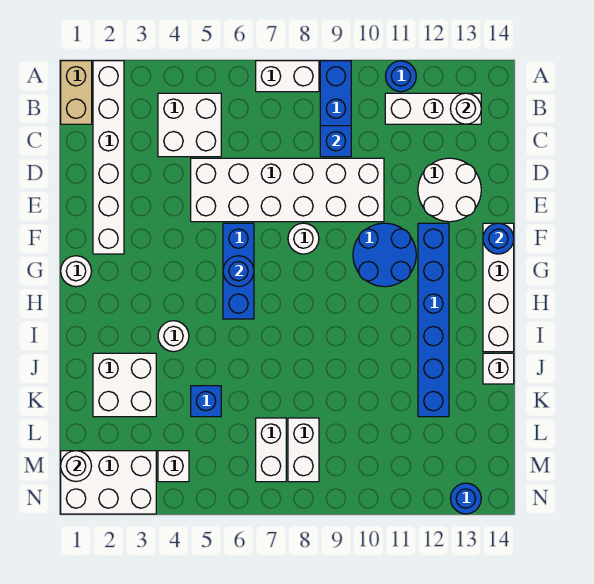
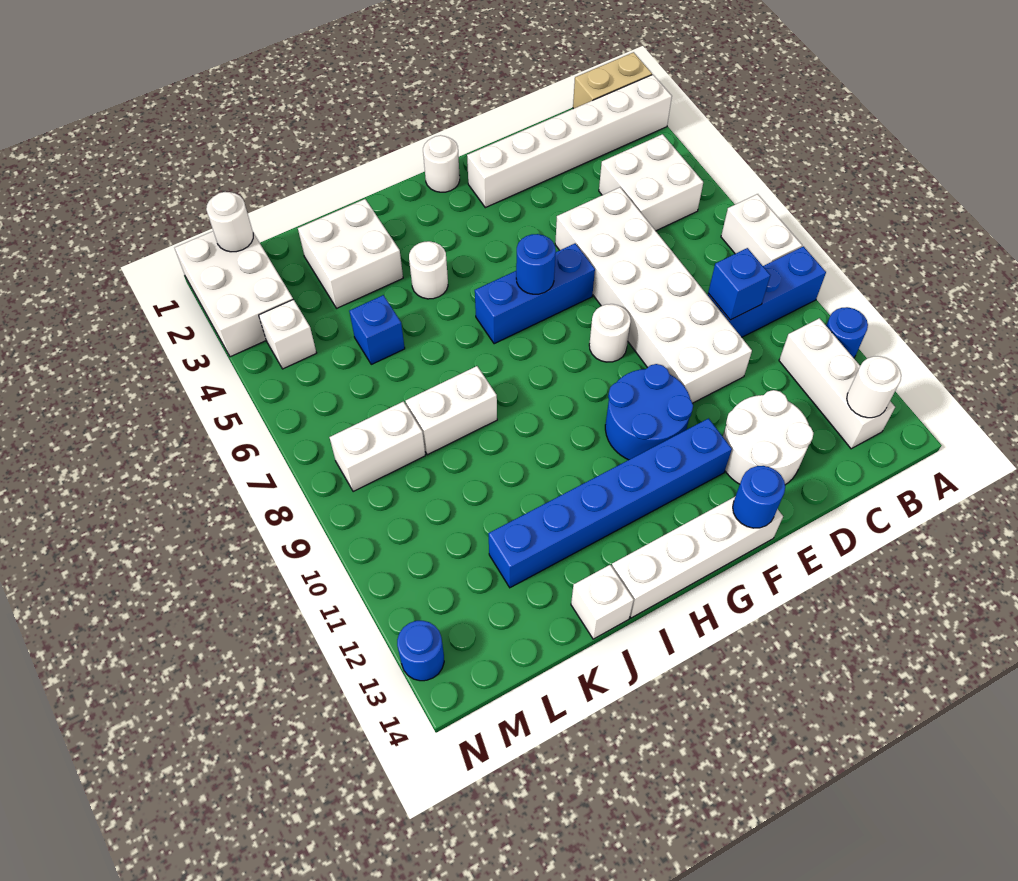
white 1x2 brick [256,418,286,482] -> white 1x2 brick moved to [406,366,497,455]

